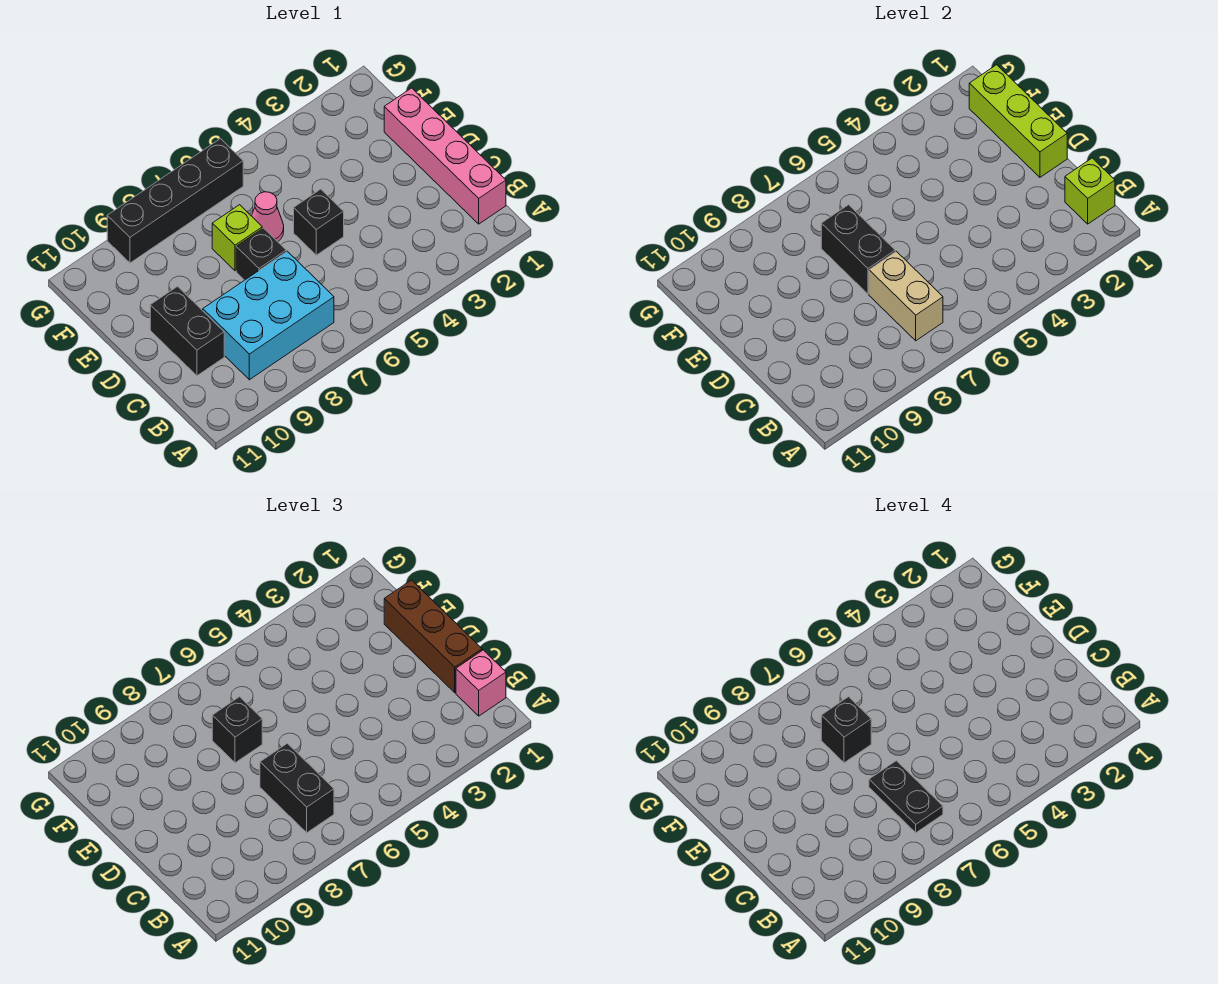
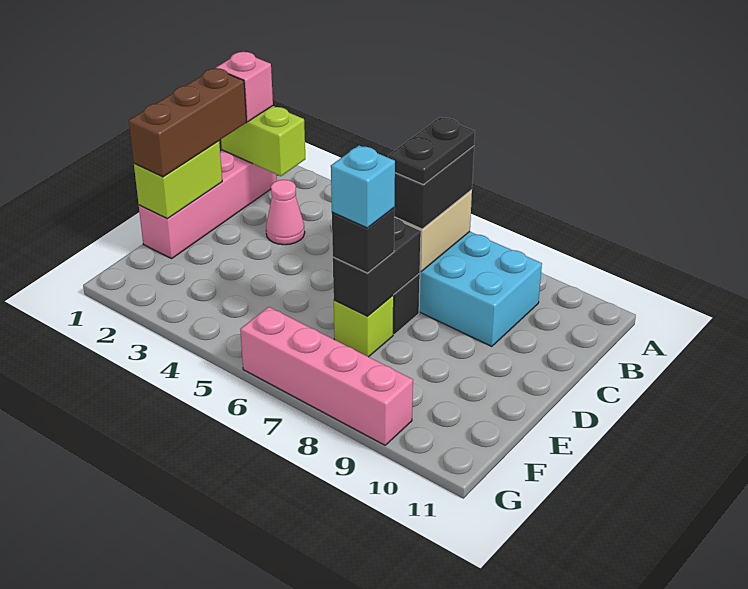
lime 1x1 brick [1065,158,1115,224] -> lime 1x2 brick [221,106,305,176]
black 1x2 brick [150,286,224,376] -> none
lime 1x3 brick [969,65,1067,177] -> lime 1x2 brick [134,141,222,219]
black 1x1 brick [294,189,344,255] -> none
pink 1x1 cone [252,192,284,242] -> pink 1x1 cone moved to [266,180,305,245]
black 1x1 brick [821,697,871,763] -> cyan 1x1 brick [331,146,395,228]
black 1x4 brick [107,139,243,263] -> pink 1x4 brick [240,307,413,445]

